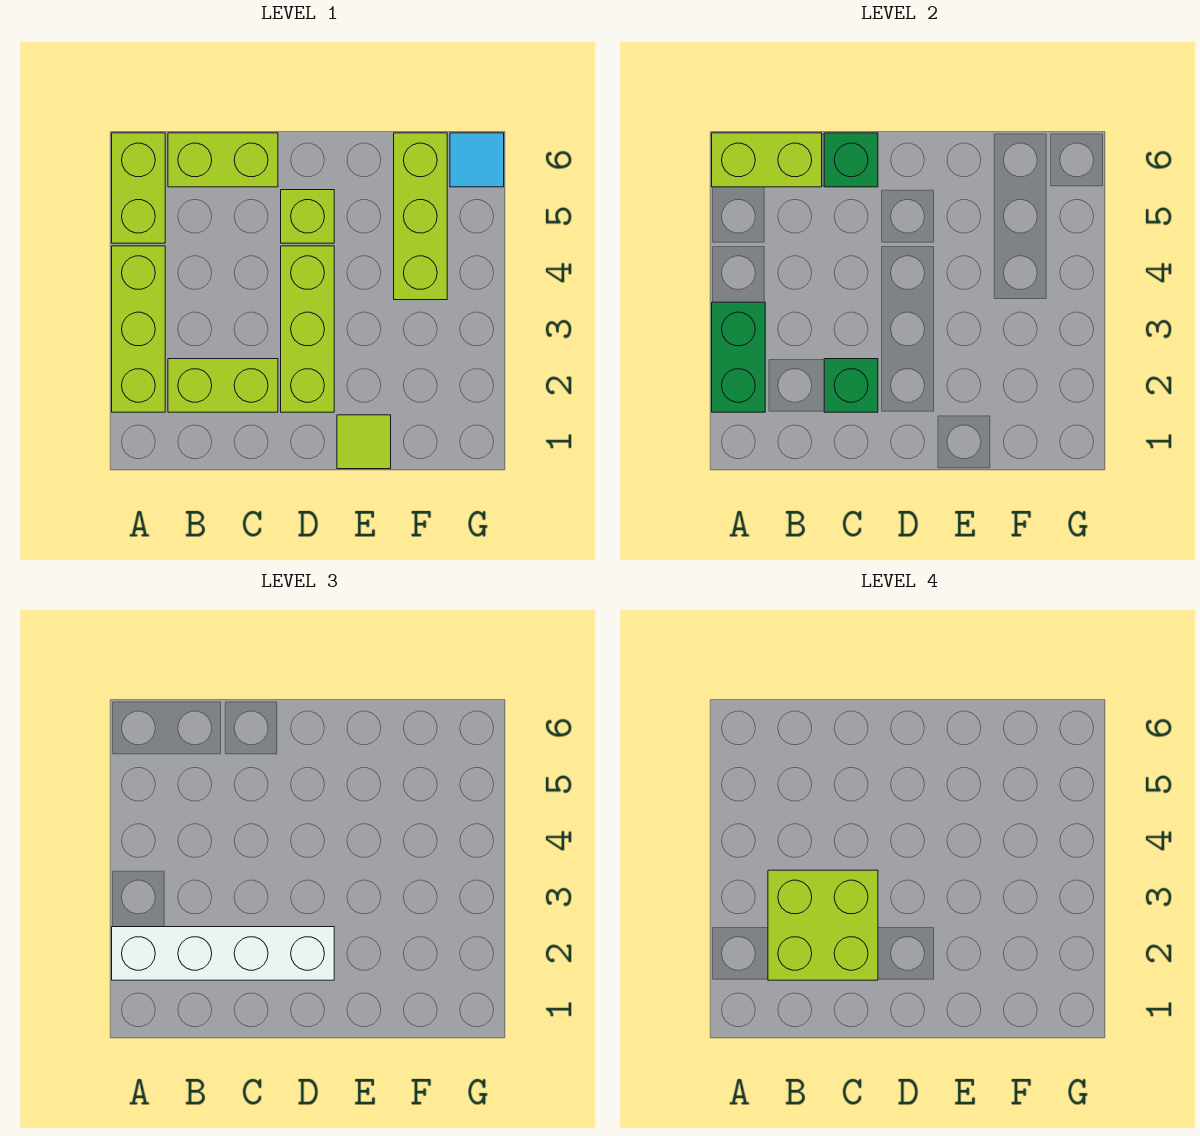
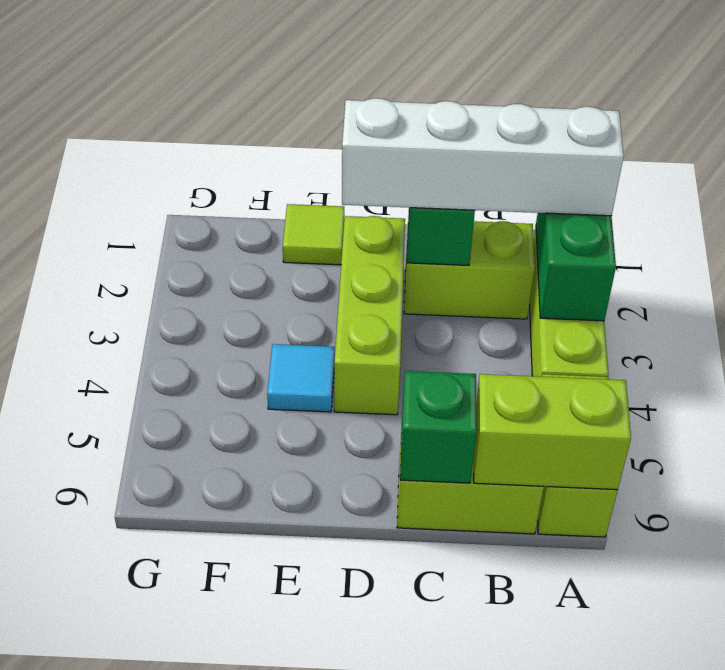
lime 2x2 brick [768,870,878,980] -> none
lime 1x1 brick [281,190,334,243] -> none
lime 1x3 brick [394,133,447,300] -> none
cyan 1x1 tile [450,133,504,187] -> cyan 1x1 tile moved to [267,344,335,412]

